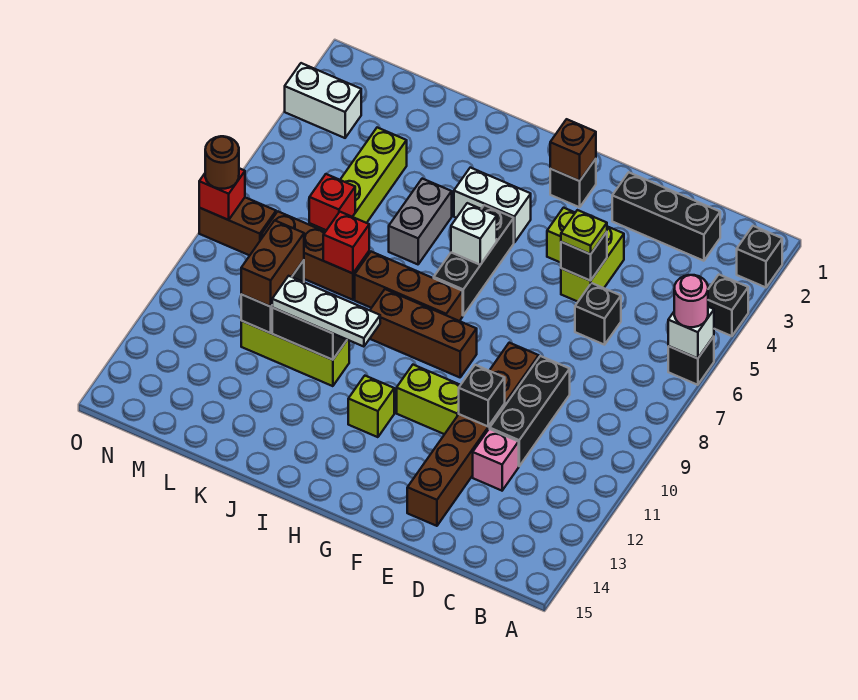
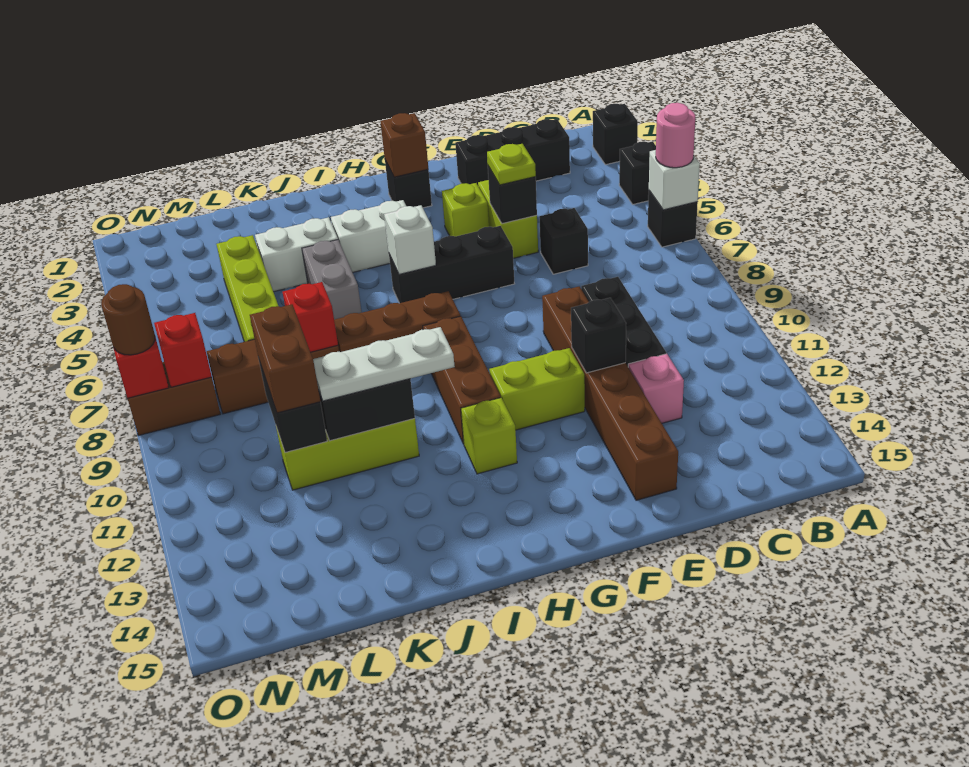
brown 1x3 brick [370,289,477,377] -> brown 1x3 brick turned to [423,316,501,444]
black 1x3 brick [434,205,514,315] -> black 1x3 brick turned to [389,226,514,303]
red 1x1 brick [309,174,355,230] -> red 1x1 brick moved to [154,313,212,387]
white 1x2 brick [285,63,361,138] -> white 1x2 brick moved to [255,217,338,292]

